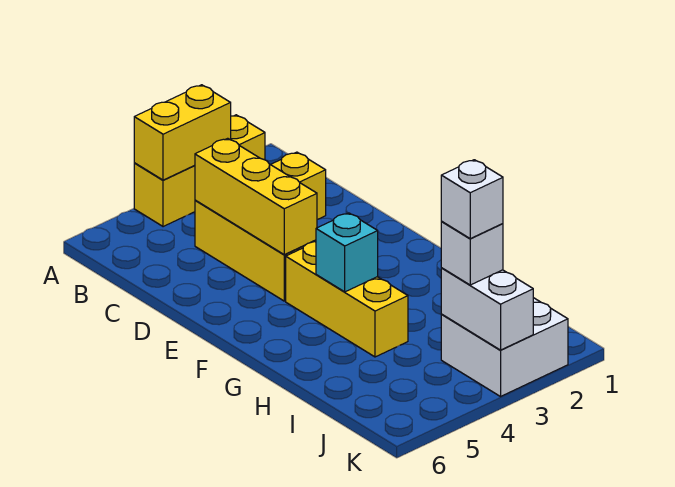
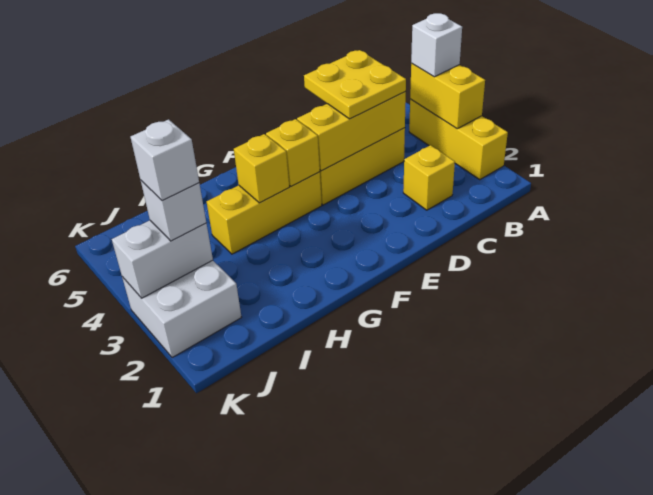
none -> white 1x1 brick [411,13,462,77]
none -> yellow 2x2 plate [304,50,406,119]
none -> yellow 1x1 brick [266,119,320,186]
cyan 1x1 brick [316,213,378,292] -> yellow 1x1 brick [234,134,289,203]

